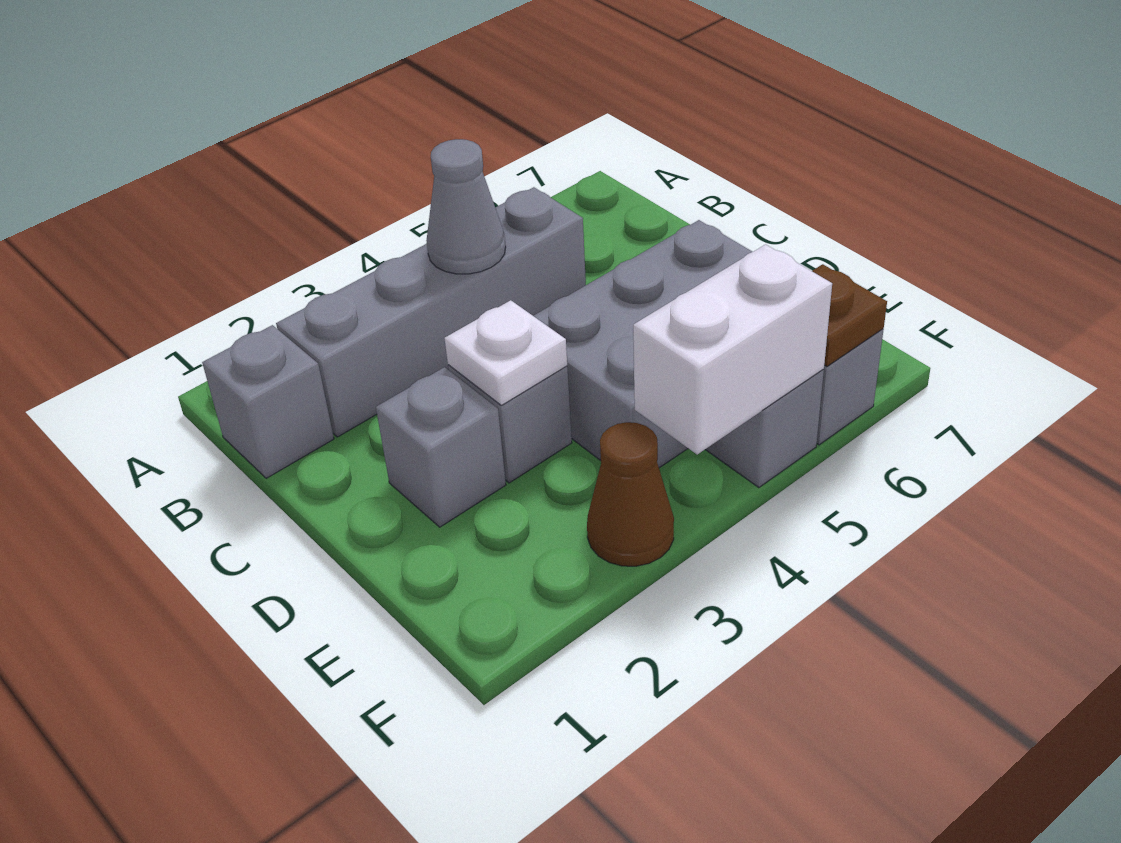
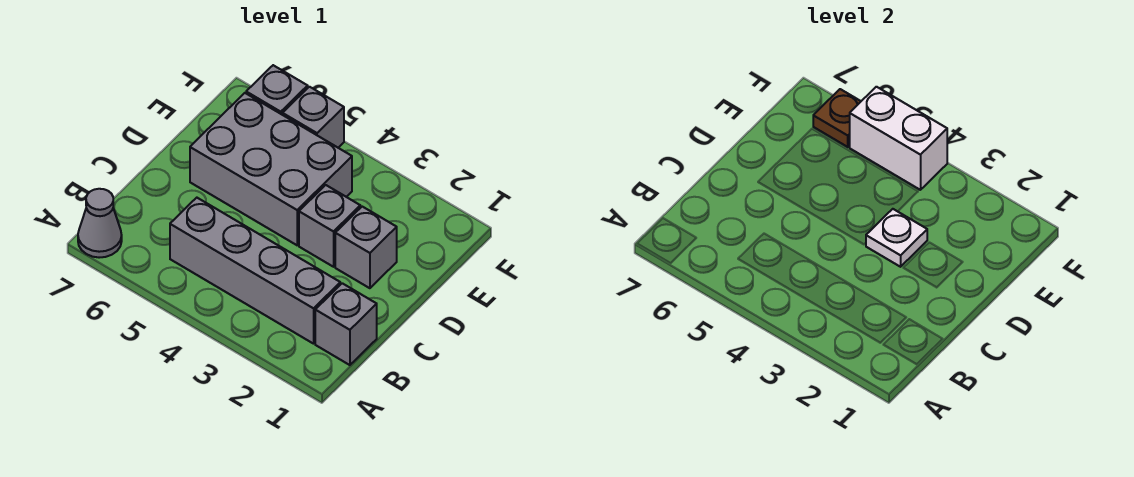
grey 1x1 cone [426,139,506,274] -> grey 1x1 cone moved to [78,189,122,258]
brown 1x1 cone [587,422,674,566] -> none

